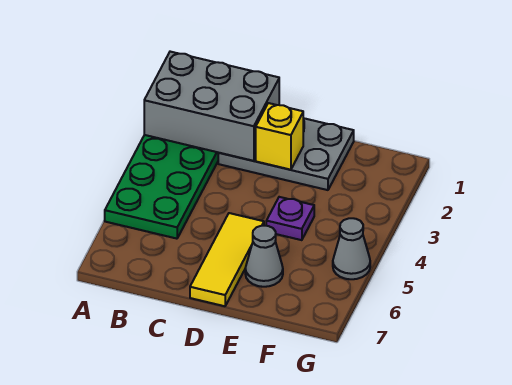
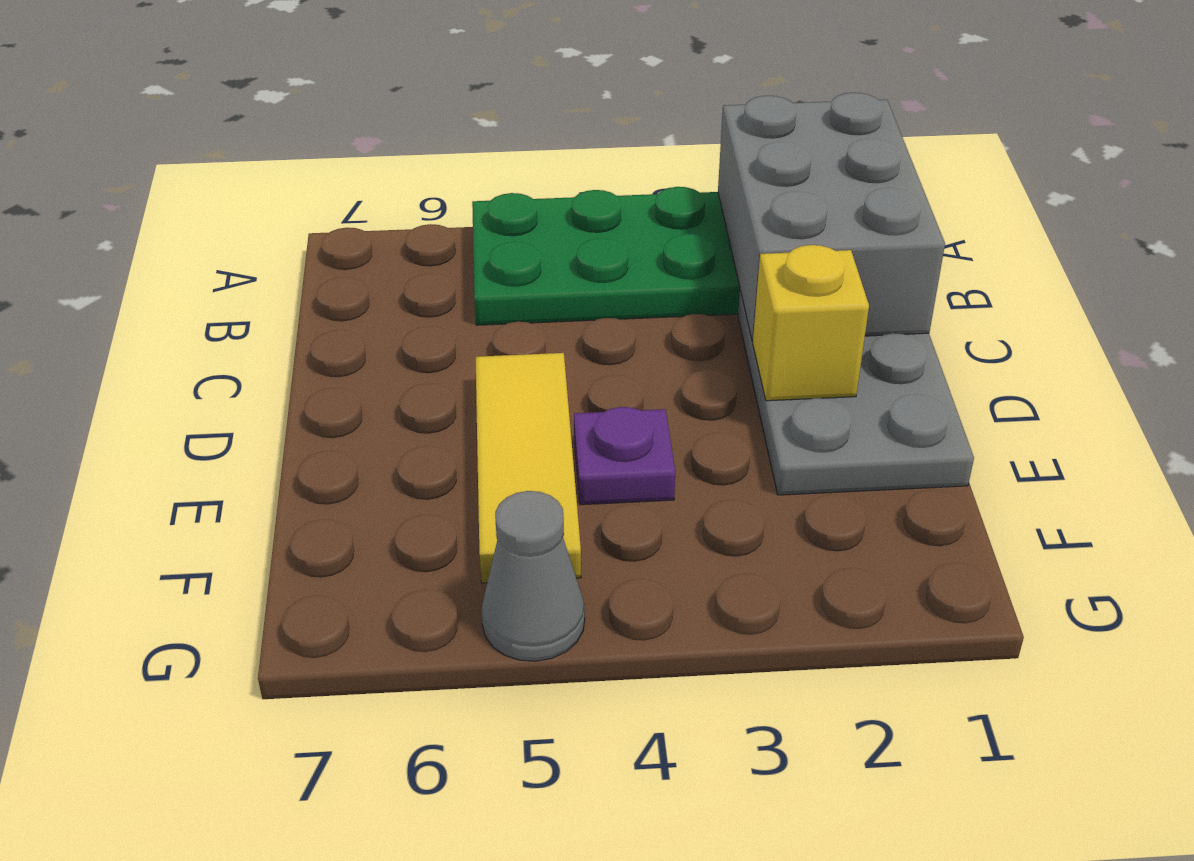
yellow 1x3 tile [190,213,264,306] -> yellow 1x3 tile turned to [476,353,581,583]
grey 1x1 cone [245,226,283,287] -> none

